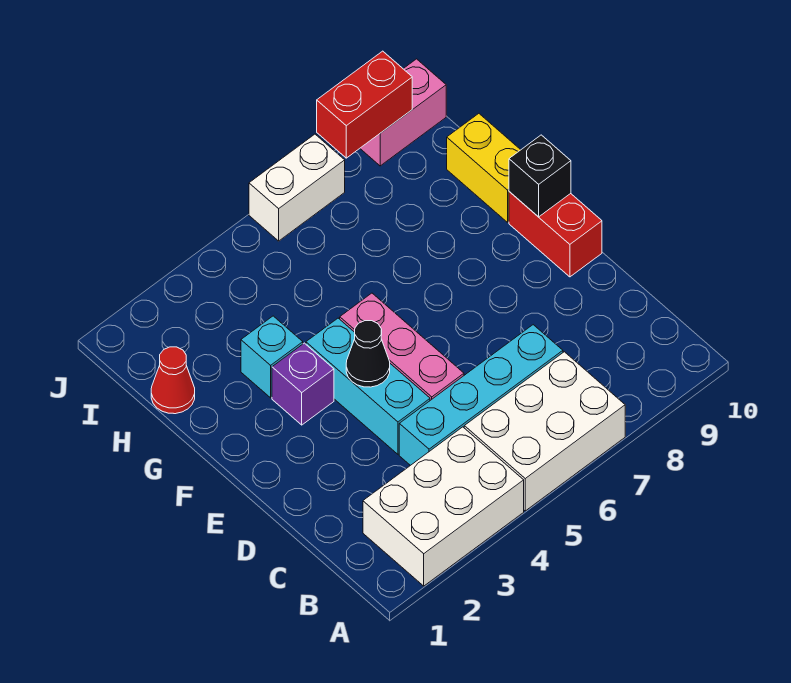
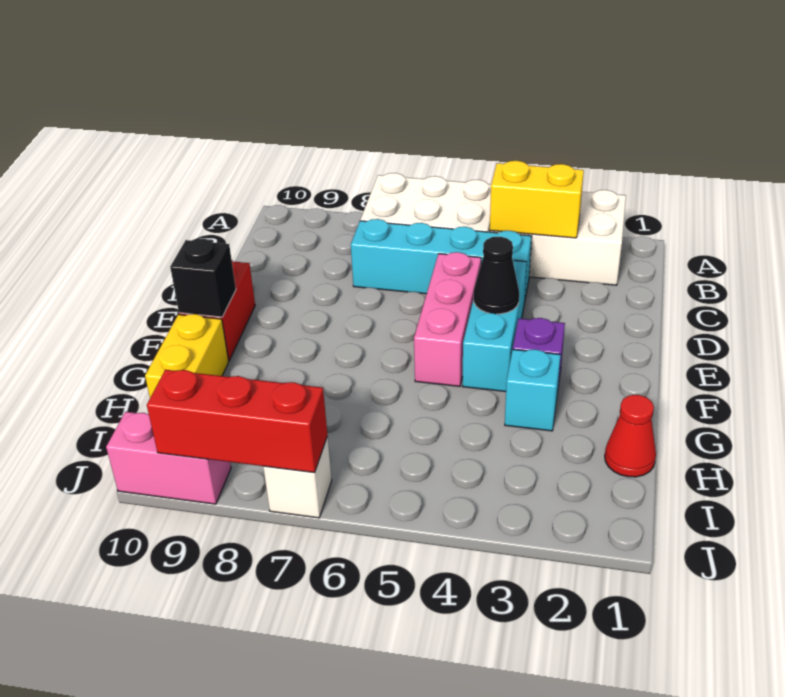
none -> yellow 1x2 brick [490,161,584,238]
white 1x2 brick [249,134,345,241] -> white 1x1 brick [263,437,332,518]
red 1x2 brick [317,51,412,158] -> red 1x3 brick [147,370,327,473]

